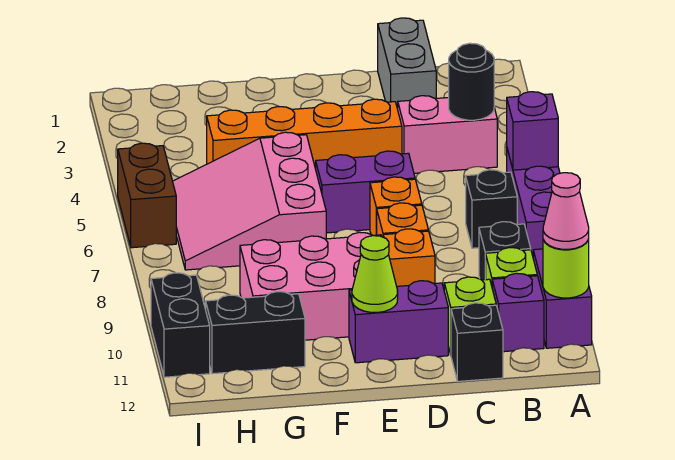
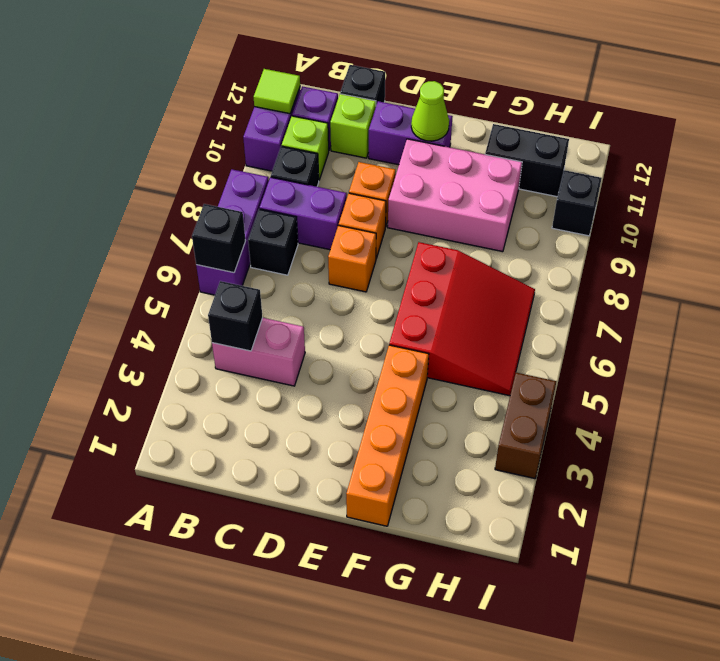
purple 1x1 brick [507,92,558,170] -> black 1x1 brick [192,204,246,273]
lime 1x1 round brick [543,239,589,298] -> lime 1x1 tile [254,69,300,114]
pink 1x1 cone [543,173,589,249] -> none
black 1x1 round brick [449,43,494,120] -> black 1x1 brick [208,281,263,351]
grey 1x2 brick [378,18,436,109] -> none
orange 1x4 brick [207,99,402,169] -> orange 1x4 brick turned to [346,345,429,526]
purple 1x2 brick [316,151,415,233] -> purple 1x2 brick moved to [260,177,347,250]
pink 3x3 slope [173,132,326,270] -> red 3x3 slope [389,242,535,396]
brown 1x2 brick [118,143,176,248] -> brown 1x2 brick moved to [495,373,556,479]
black 1x2 brick [151,273,210,377] -> black 1x1 brick [552,170,602,236]

